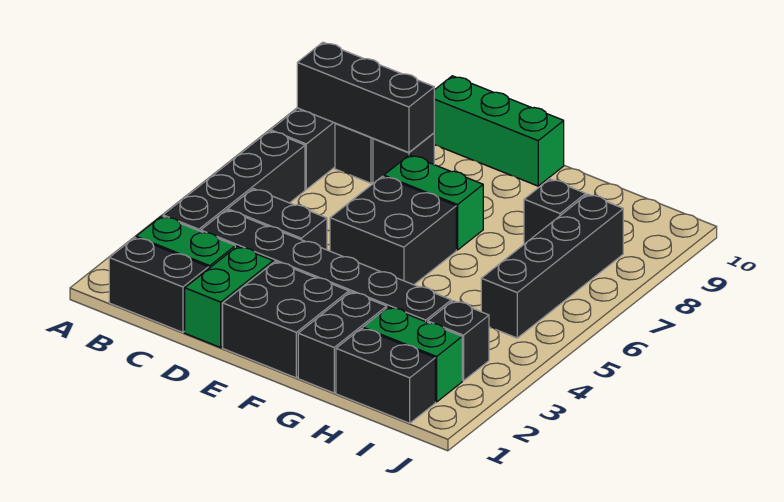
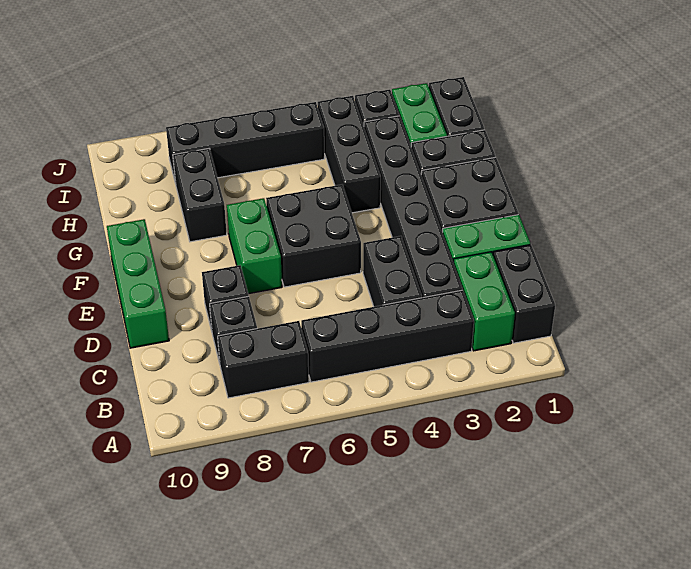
black 1x3 brick [297,42,434,152] -> black 1x3 brick moved to [318,96,381,213]
black 1x1 brick [524,179,586,244] -> black 1x2 brick [173,149,227,242]

